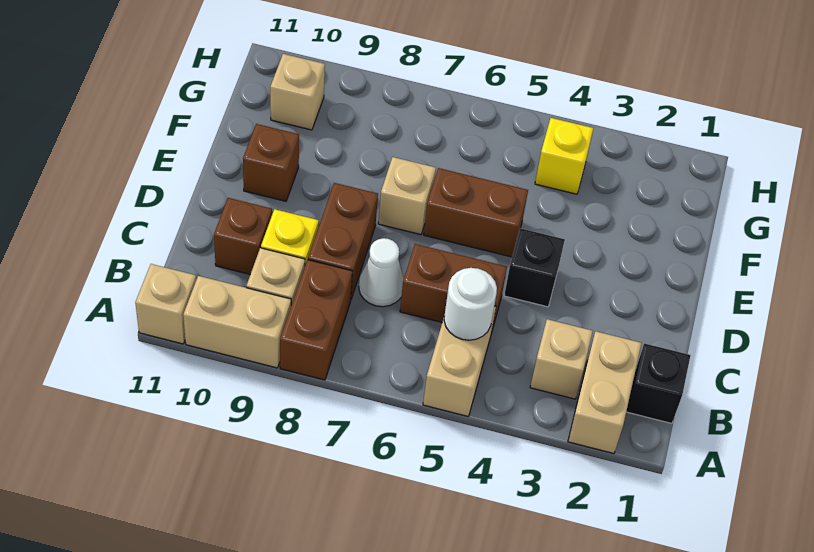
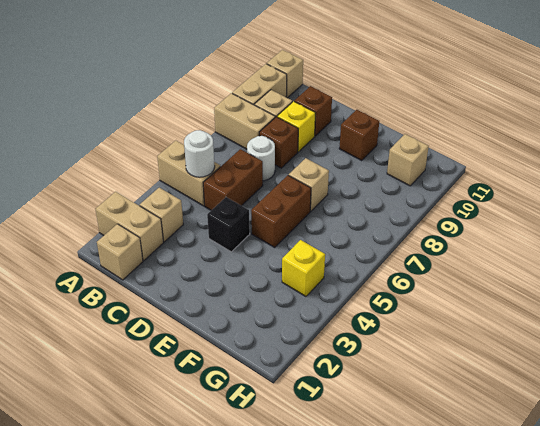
brown 1x2 brick [280,260,352,380] -> tan 1x2 brick [214,93,275,149]
black 1x1 brick [626,343,691,423] -> tan 1x1 brick [97,224,143,280]
white 1x1 cone [359,238,404,307] -> white 1x1 round brick [247,136,275,181]
brown 1x2 brick [308,183,378,299] -> brown 1x1 brick [259,117,298,168]

